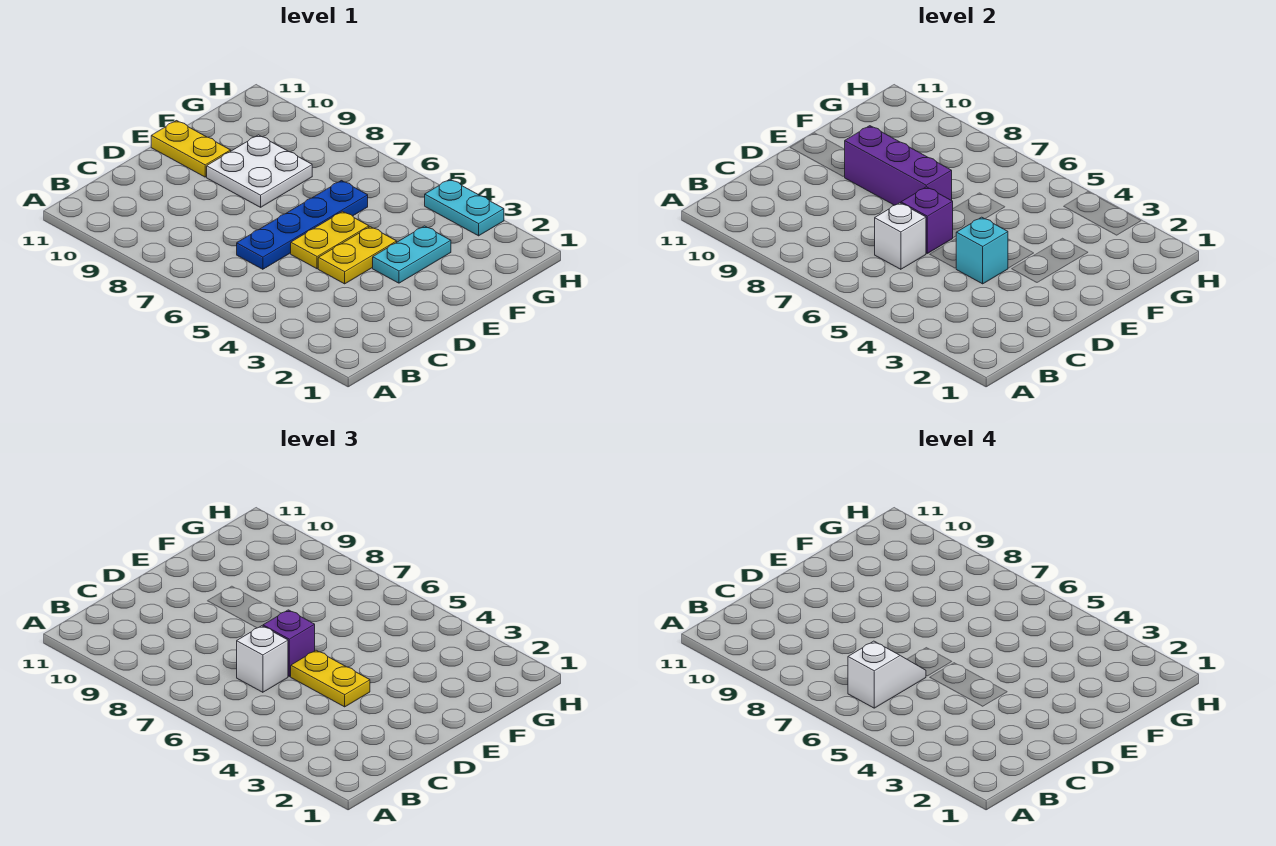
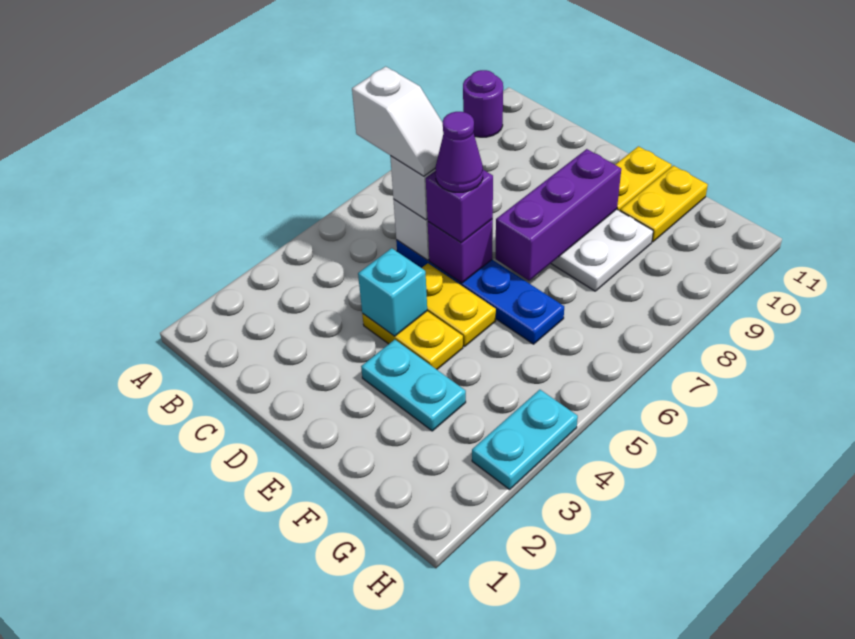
none -> purple 1x1 round brick [463,70,503,137]
yellow 1x2 plate [291,650,370,707] -> yellow 1x2 plate moved to [620,166,708,242]
none -> purple 1x1 cone [435,112,483,192]

